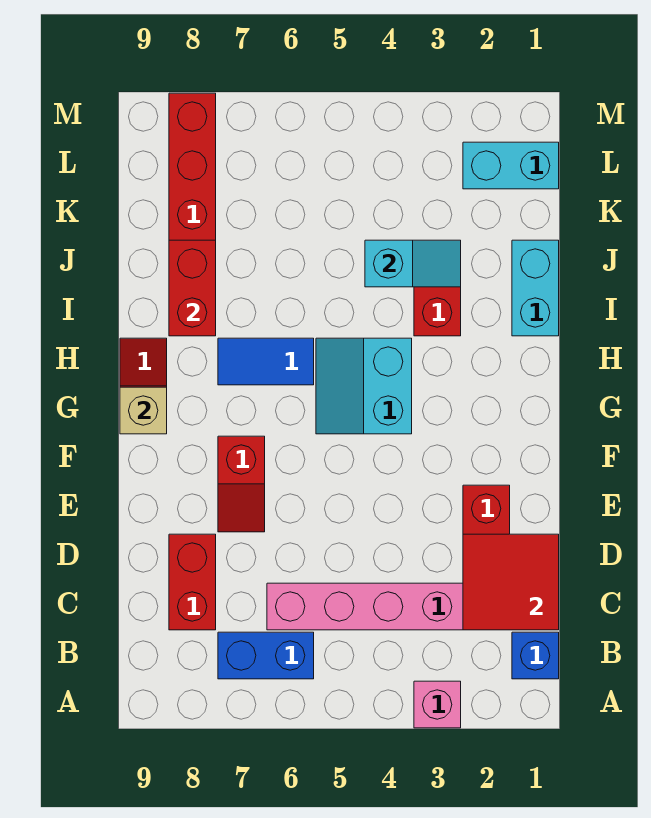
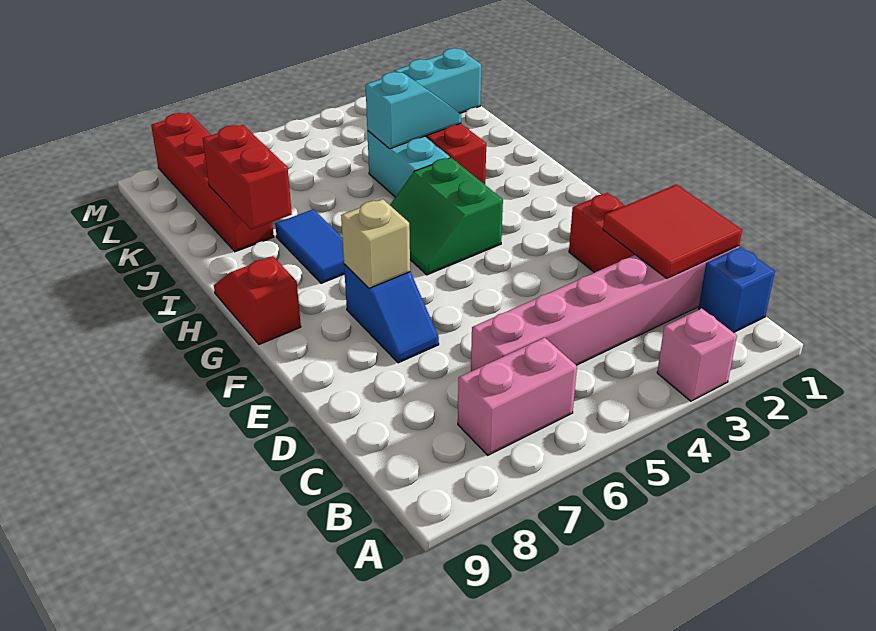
blue 1x2 brick [218,632,314,679] -> pink 1x2 brick [458,338,577,455]
red 1x2 brick [169,534,216,630] -> none
red 1x2 slope [218,436,265,532] -> blue 1x2 slope [344,264,439,363]
cyan 2x2 slope [316,338,412,434] -> green 2x2 slope [390,158,503,275]
tan 1x1 brick [120,387,167,434] -> tan 1x1 brick moved to [341,199,410,288]
blue 1x2 tile [218,338,314,385] -> blue 1x2 tile turned to [275,209,345,283]
cyan 1x2 brick [512,240,559,336] -> cyan 1x2 brick moved to [367,131,450,197]

